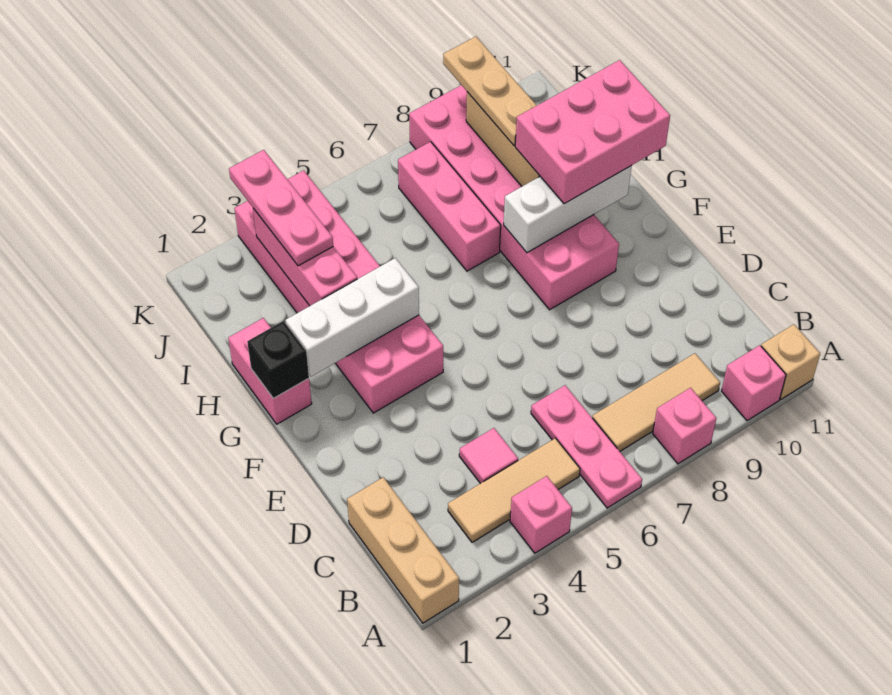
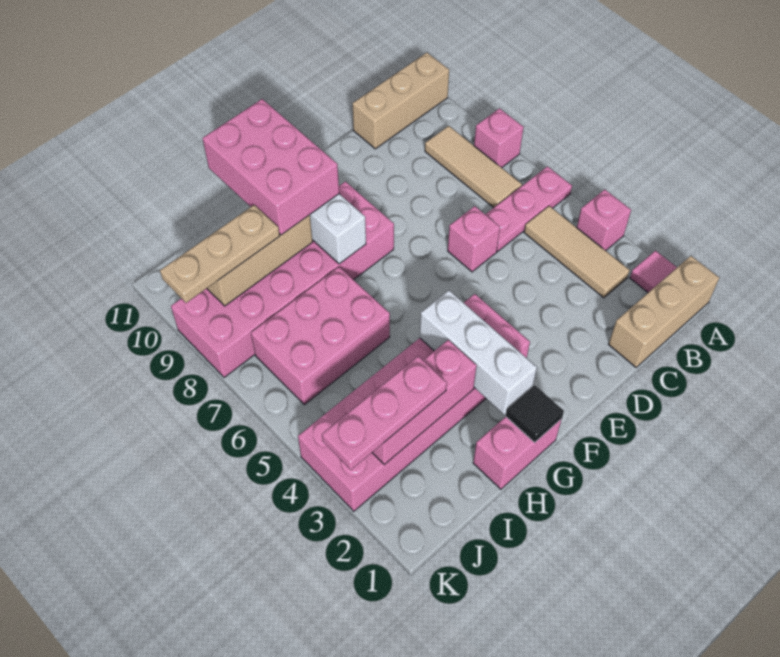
pink 1x1 brick [722,345,786,421] -> pink 1x1 brick moved to [448,206,500,272]
tan 1x1 brick [761,324,820,399] -> tan 1x3 brick [353,53,449,149]
pink 1x1 tile [459,428,518,484] -> pink 1x1 tile moved to [630,251,677,292]
black 1x1 brick [247,321,309,398] -> black 1x1 tile [506,385,564,443]
pink 1x3 brick [398,142,501,271] -> pink 2x3 brick [251,267,390,405]

